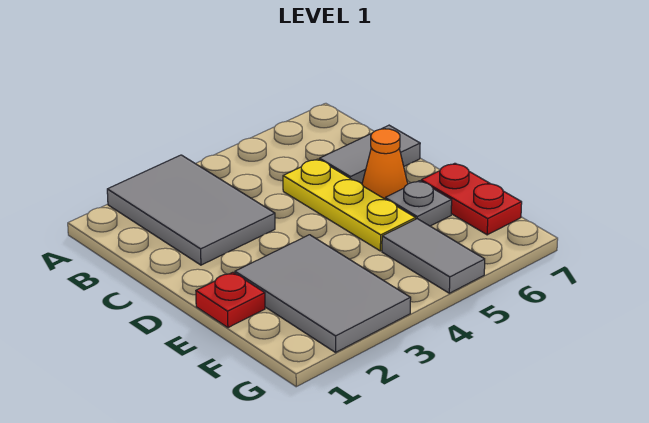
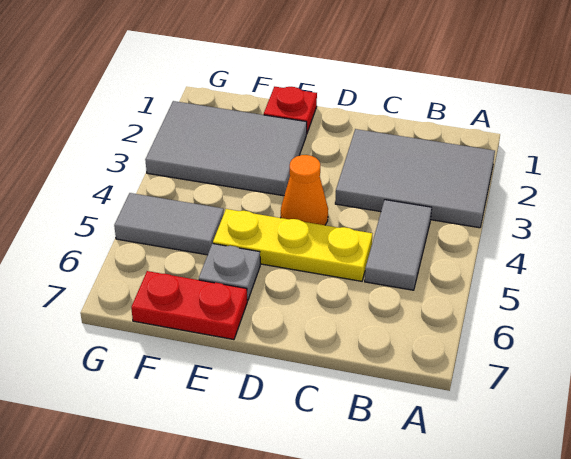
grey 1x2 tile [320,125,420,184] -> grey 1x2 tile moved to [365,200,432,290]
orange 1x1 cone [362,129,408,199] -> orange 1x1 cone moved to [281,155,328,225]

